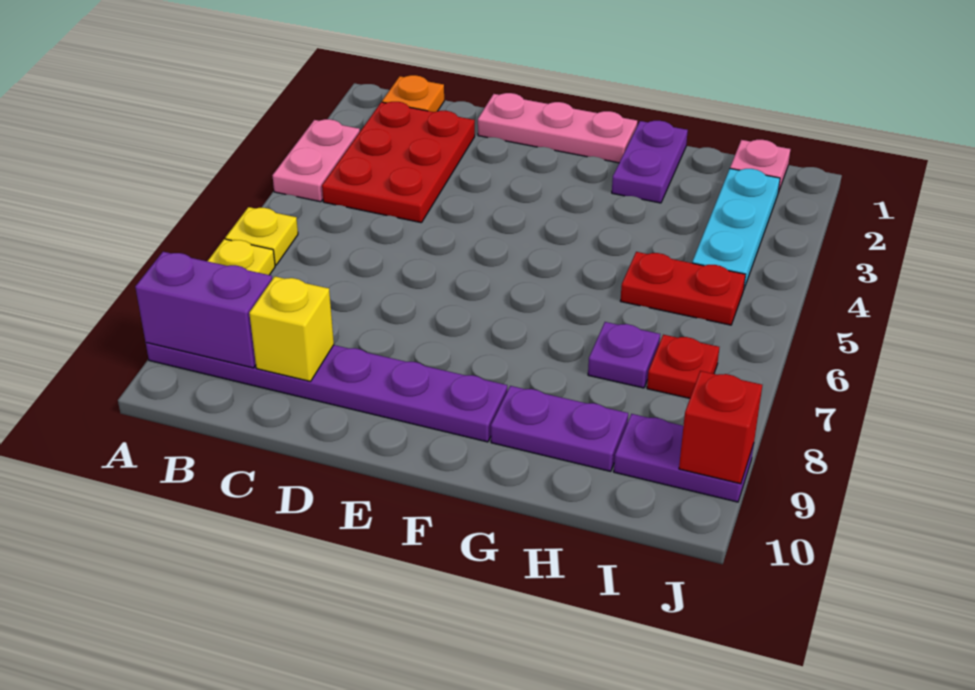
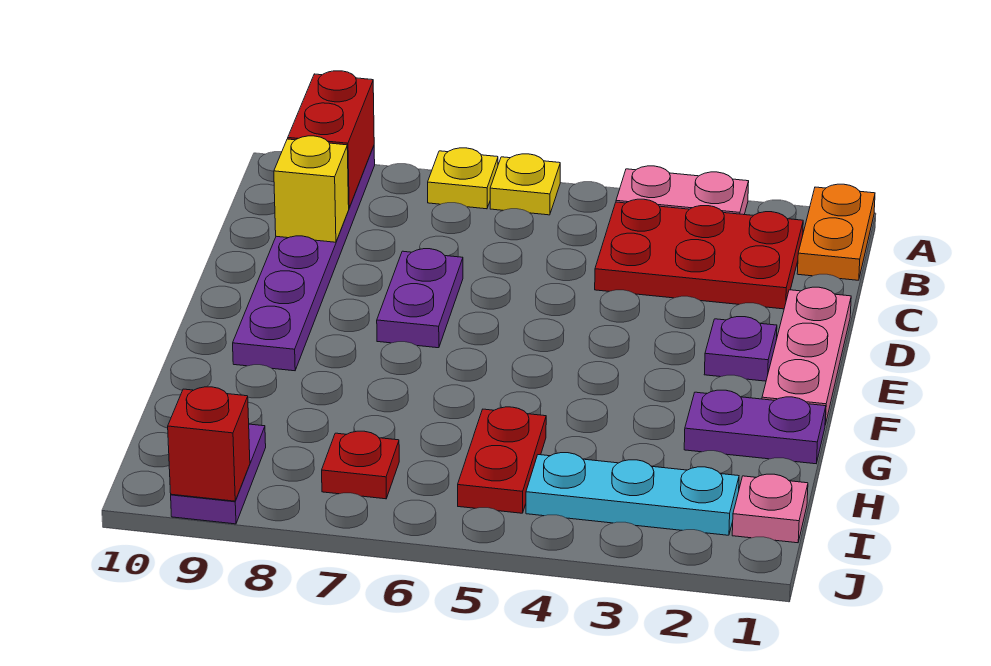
purple 1x2 brick [135,252,272,368] -> red 1x2 brick [288,71,374,207]
orange 1x1 plate [382,75,444,112] -> orange 1x2 plate [797,184,875,280]
purple 1x2 plate [491,386,628,471] -> purple 1x2 plate moved to [377,249,463,348]
purple 1x1 plate [588,322,660,388] -> purple 1x1 plate moved to [704,317,777,381]

